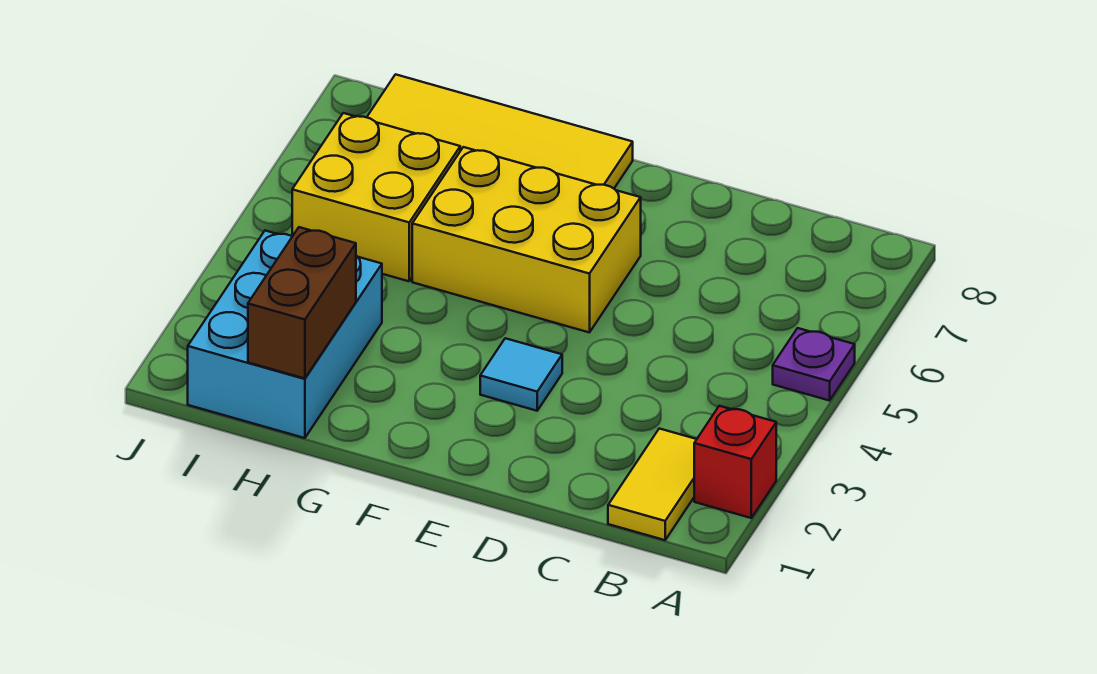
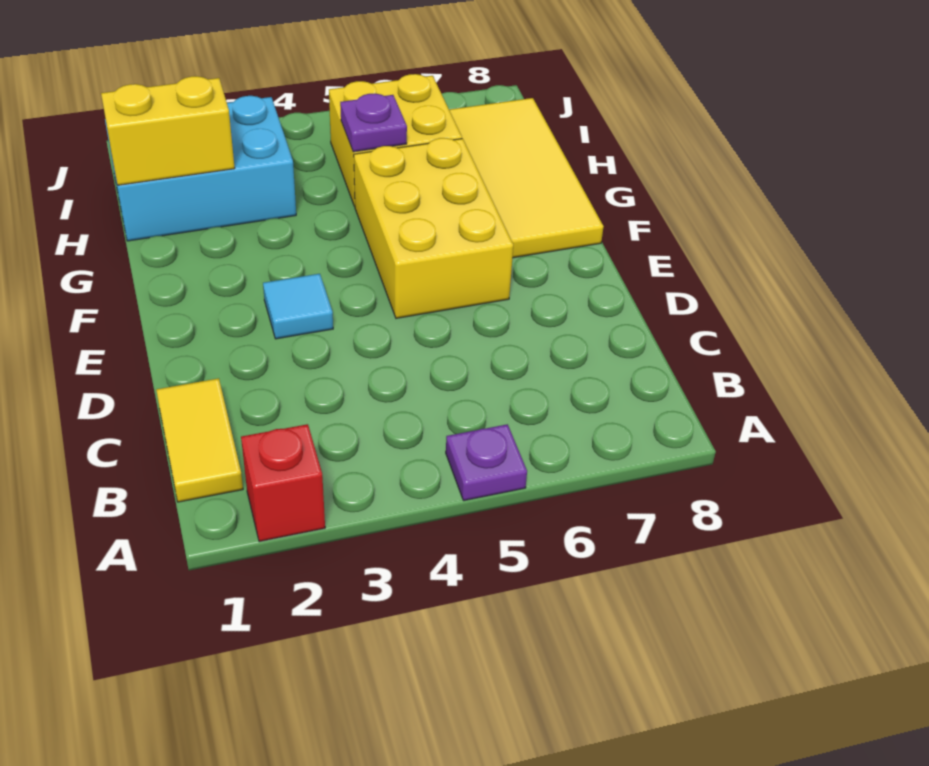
yellow 1x2 tile [608,429,697,540] -> yellow 1x2 tile turned to [156,378,243,502]
brown 1x2 brick [248,227,356,379] -> yellow 1x2 brick [101,76,235,185]
none -> purple 1x1 plate [340,94,407,152]

